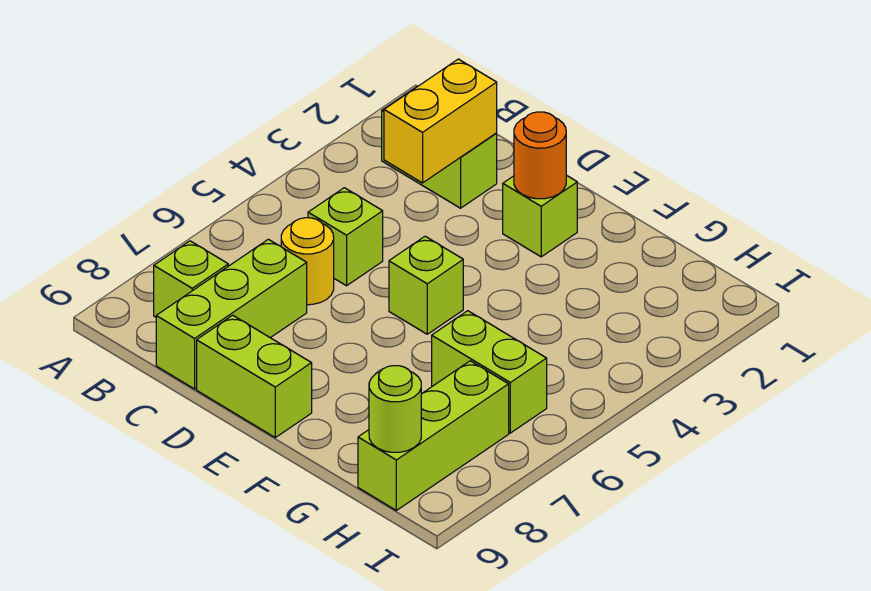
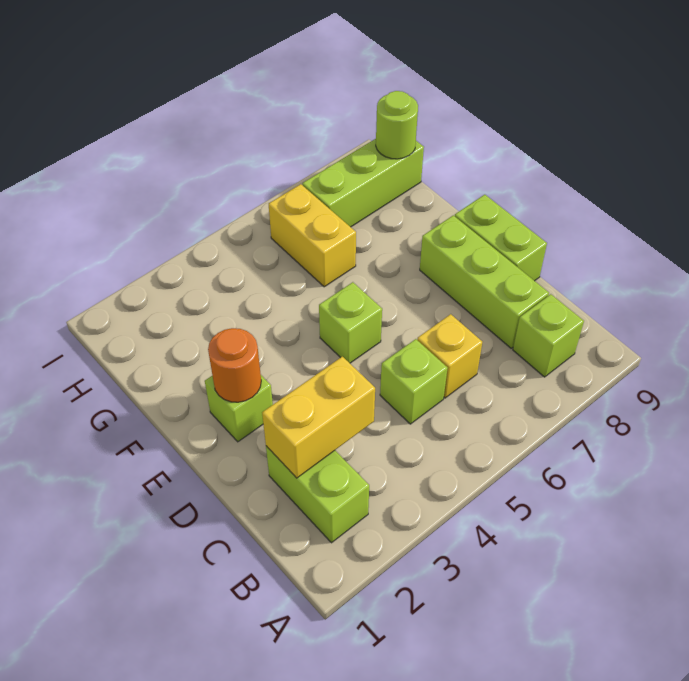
yellow 1x1 round brick [281,218,334,305] -> yellow 1x1 brick [417,314,482,398]
lime 1x3 brick [156,239,307,389] -> lime 1x3 brick turned to [420,215,549,348]
lime 1x2 brick [432,311,547,433] -> yellow 1x2 brick [269,184,356,287]

